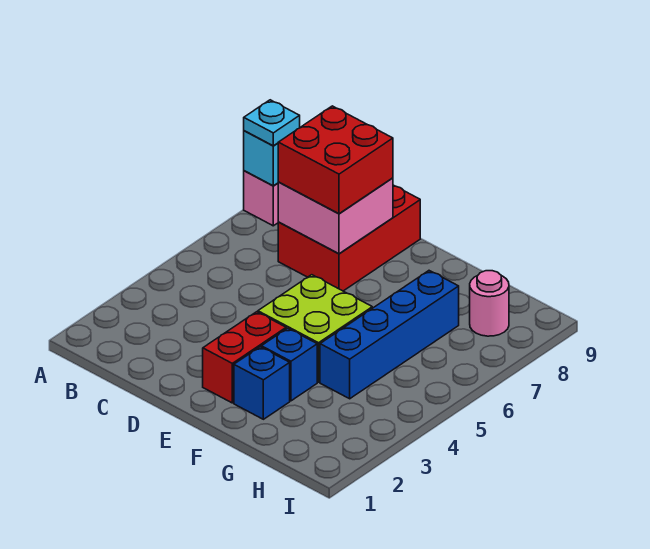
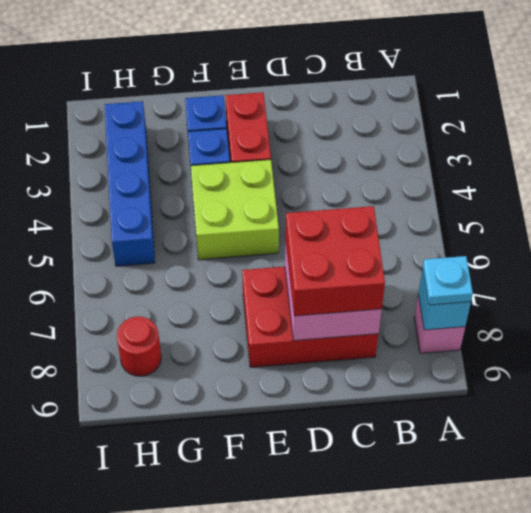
red 2x3 brick [278,185,420,291] -> red 2x3 brick turned to [242,267,378,367]
blue 1x4 brick [320,271,459,399] -> blue 1x4 brick moved to [105,101,155,266]
pink 1x1 round brick [470,271,509,336] -> red 1x1 round brick [117,316,161,376]

